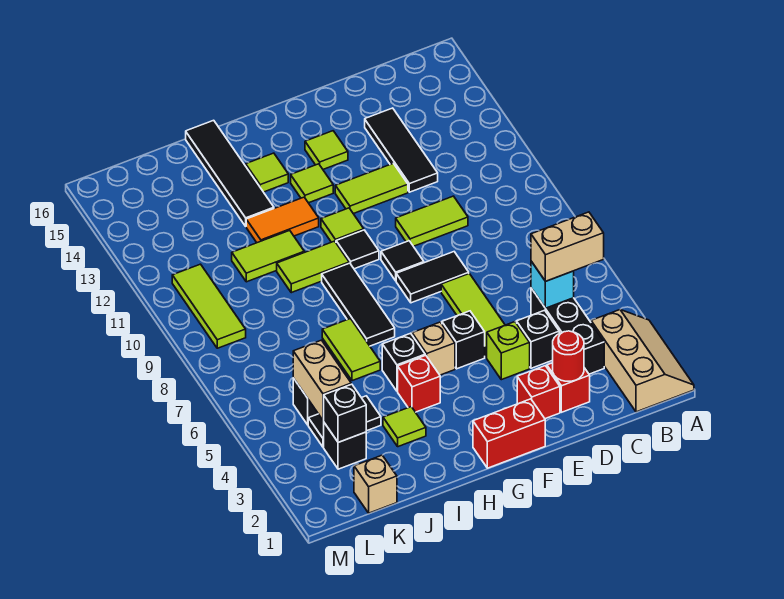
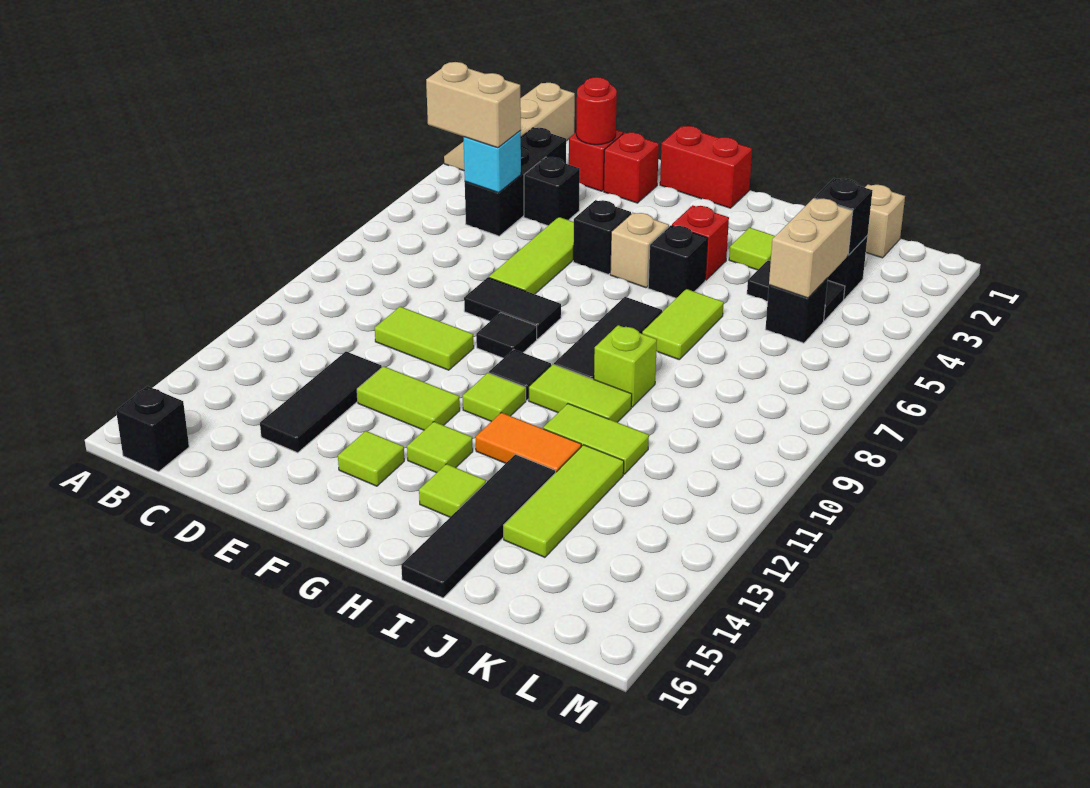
none -> black 1x1 brick [116,386,189,472]
lime 1x1 brick [487,322,530,380] -> lime 1x1 brick moved to [594,325,657,407]
lime 1x3 tile [172,264,246,348] -> lime 1x3 tile moved to [504,445,624,557]

